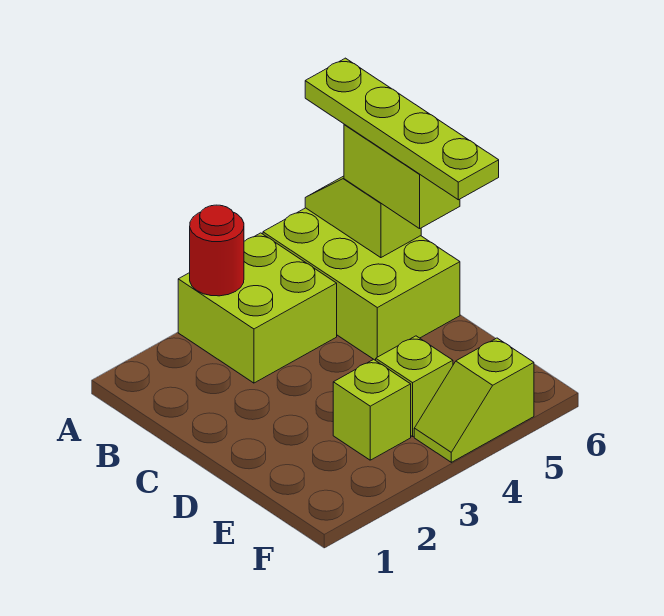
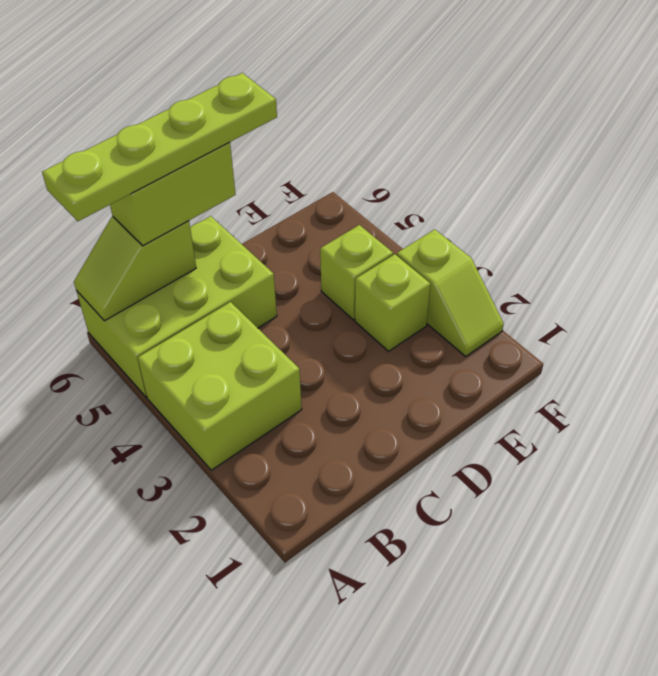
red 1x1 round brick [190,205,244,296] -> none
lime 1x2 slope [414,338,534,462] -> lime 1x2 slope moved to [397,229,504,356]

